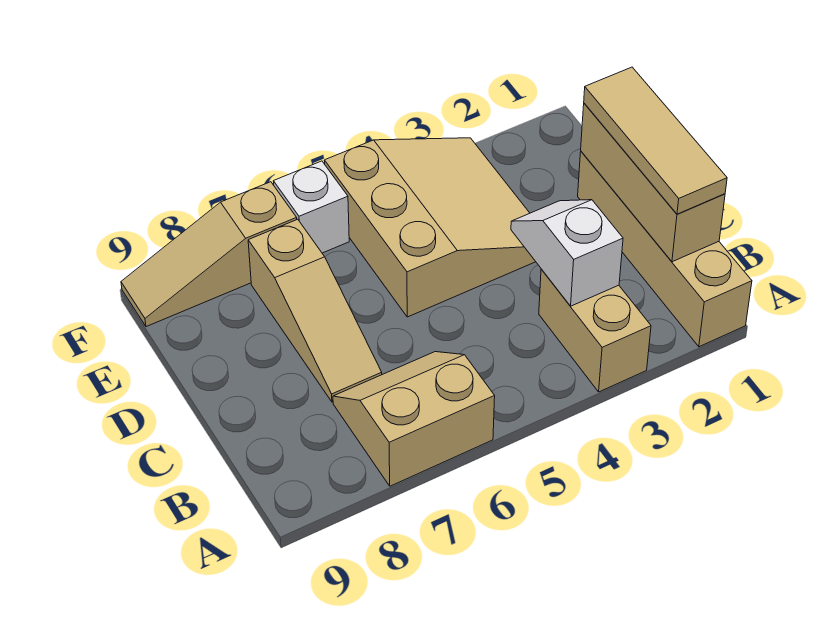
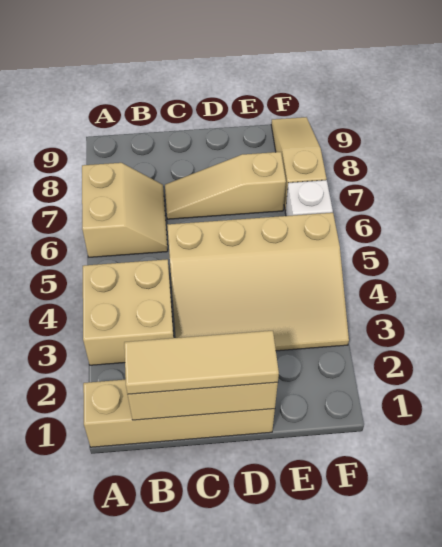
tan 1x2 brick [539,269,651,392] -> tan 2x2 brick [83,259,174,365]
white 1x2 slope [511,200,623,306] -> none
tan 3x3 slope [324,138,536,317] -> tan 3x4 slope [167,213,349,351]

